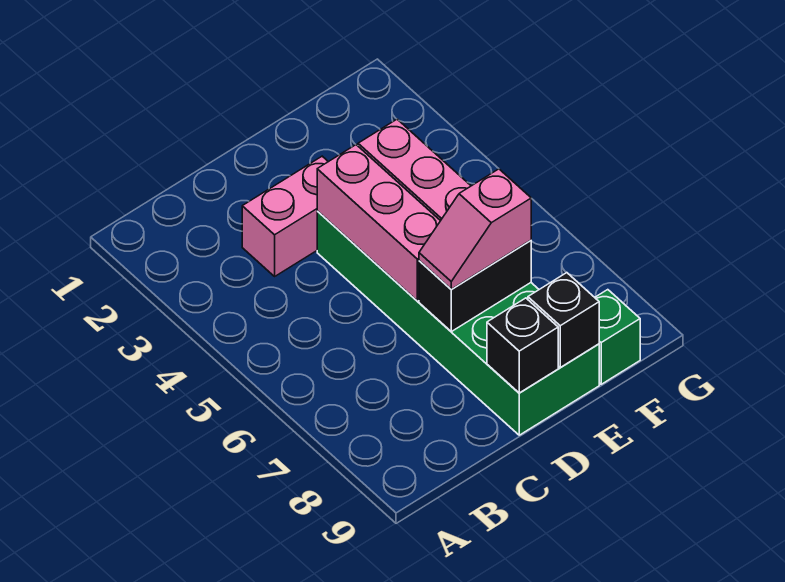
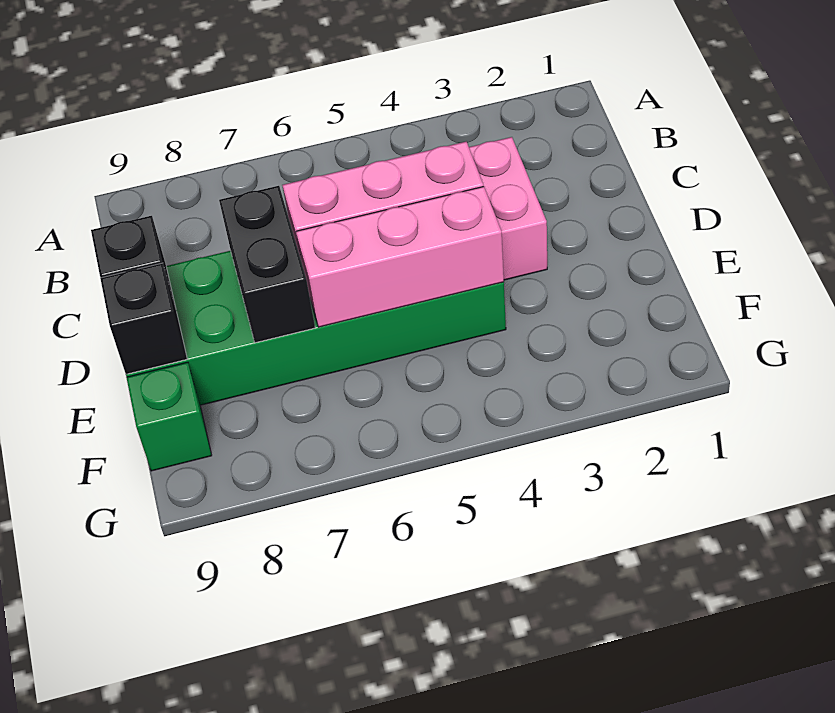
pink 1x2 slope [419,169,531,289] -> none

